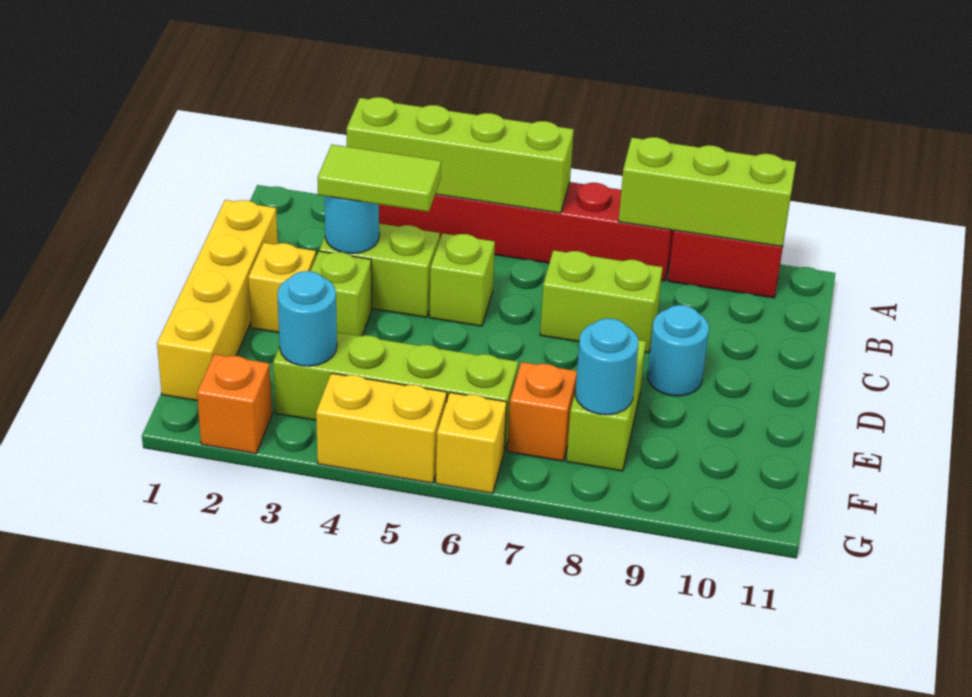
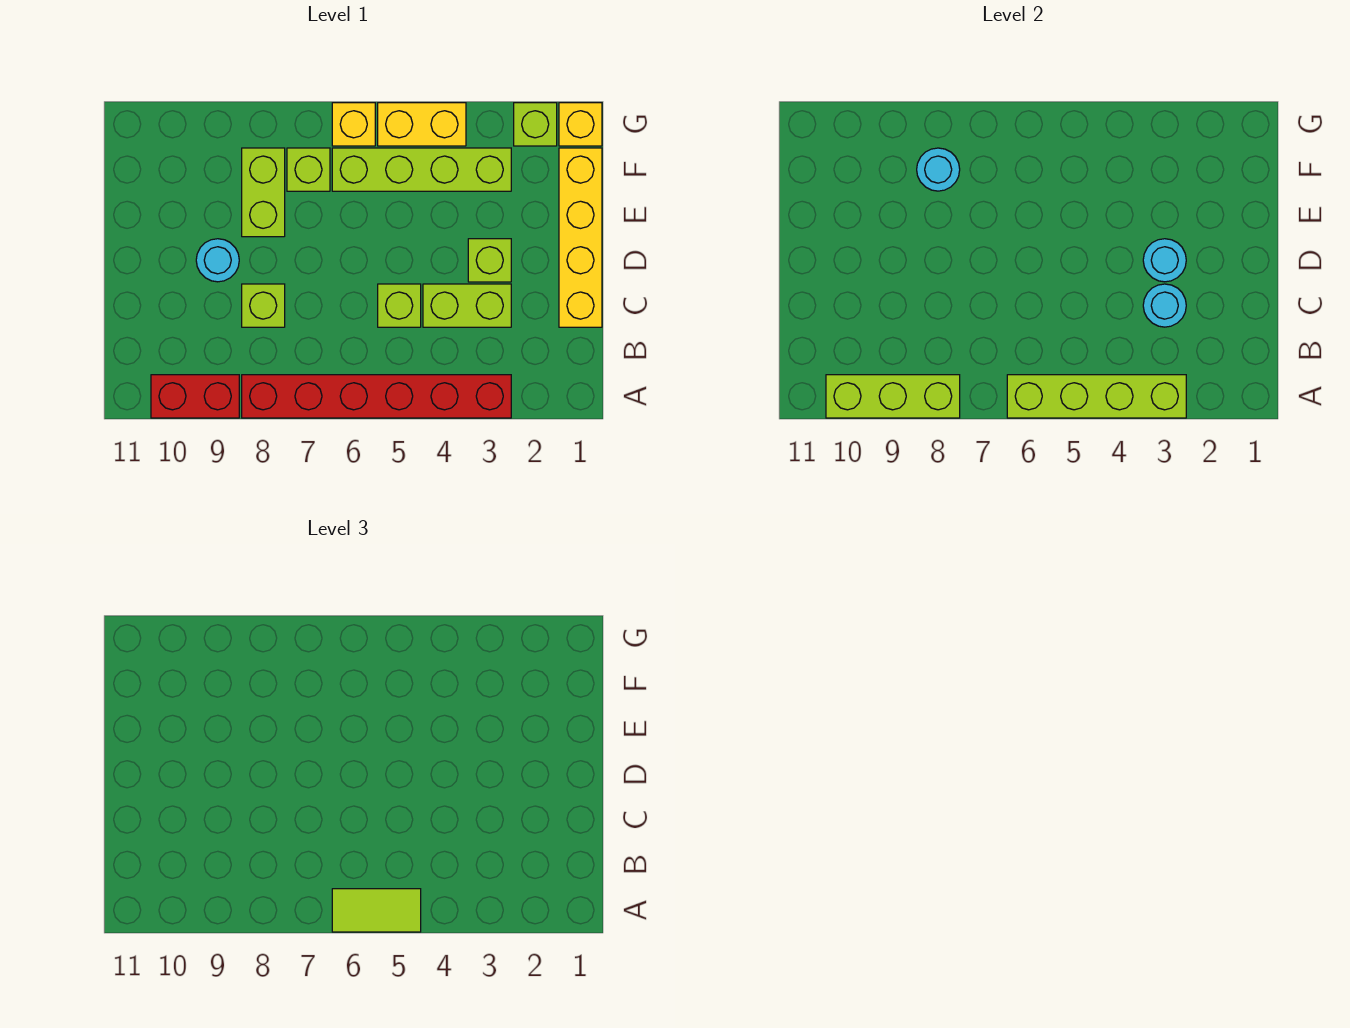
lime 1x2 tile [317,145,441,212] -> lime 1x2 tile moved to [332,889,421,932]
lime 1x2 brick [540,250,663,353] -> lime 1x1 brick [242,284,285,327]
yellow 1x1 brick [248,243,316,332] -> yellow 1x1 brick moved to [559,103,602,146]
cyan 1x1 round brick [277,271,337,366] -> cyan 1x1 round brick moved to [1143,239,1186,282]
orange 1x1 brick [507,362,577,461] -> lime 1x1 brick [287,148,330,191]
orange 1x1 brick [197,354,272,454] -> lime 1x1 brick [514,103,557,146]

